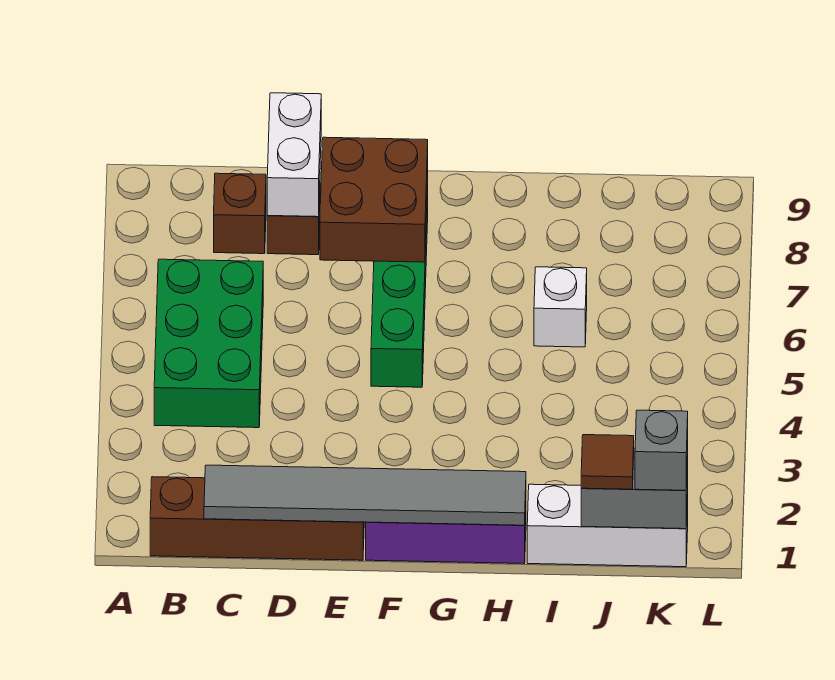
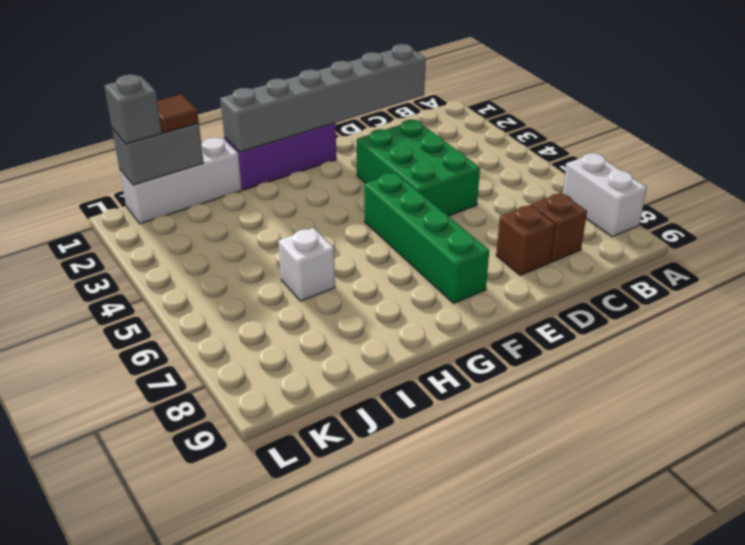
brown 1x4 brick [150,477,364,560] -> none
green 2x3 brick [154,259,263,428] -> green 2x3 brick moved to [357,120,480,216]
grey 1x6 tile [204,465,526,525] -> grey 1x6 brick [220,44,426,152]
white 1x2 brick [267,93,321,217] -> white 1x2 brick moved to [563,153,647,237]
brown 2x2 brick [320,137,428,262] -> none

